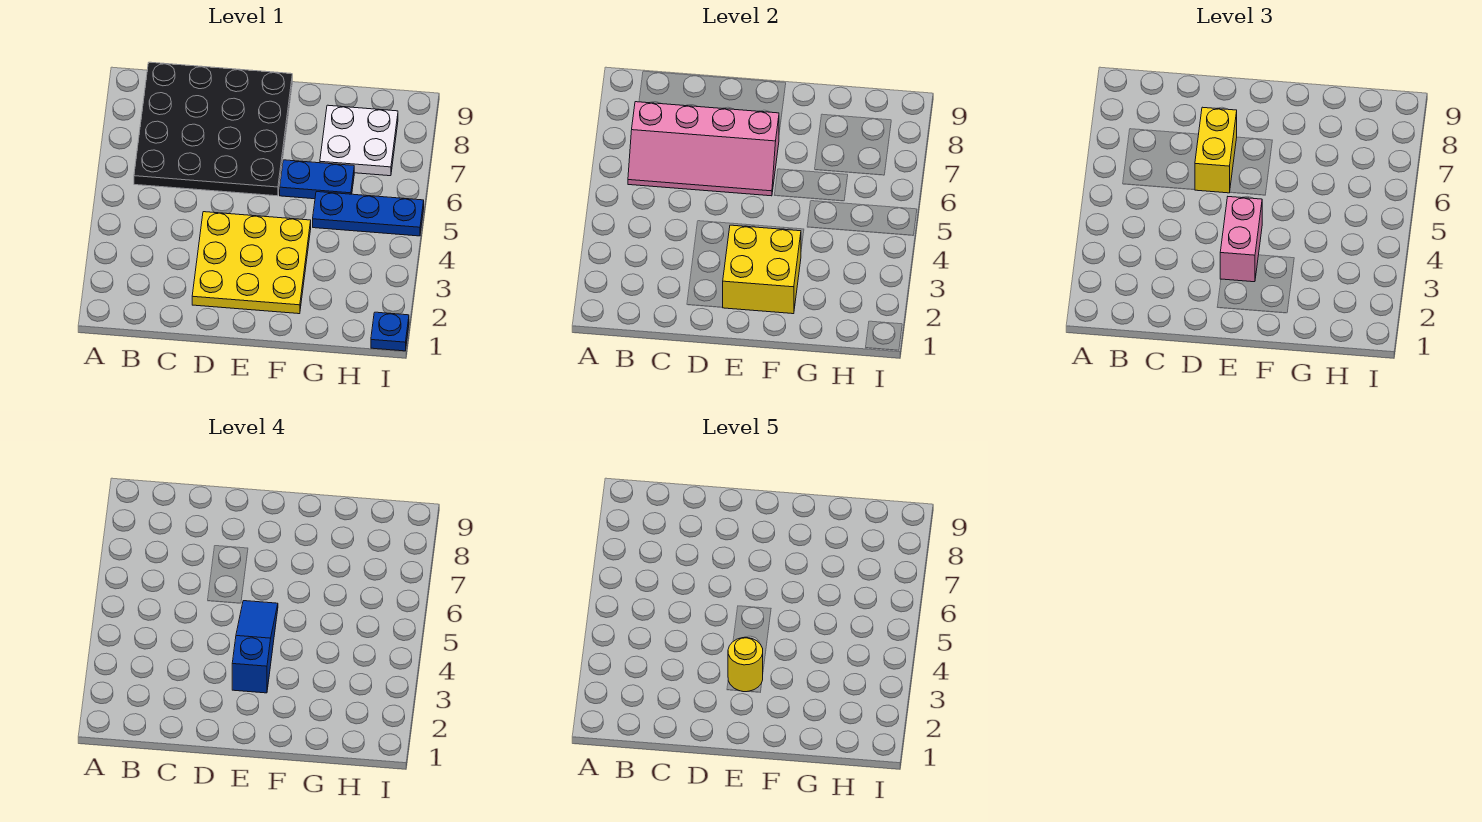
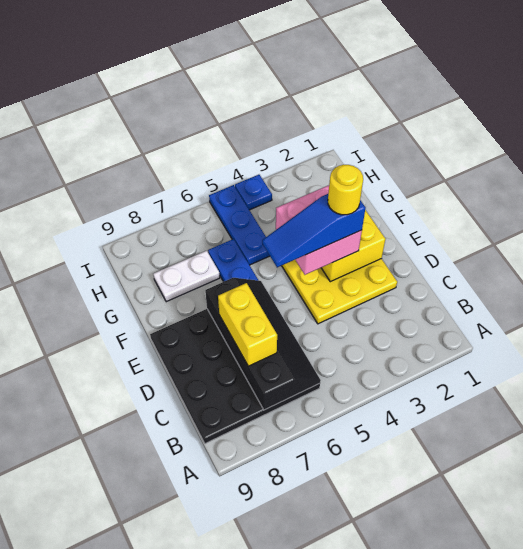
pink 2x4 slope [628,102,779,196] -> black 2x4 slope [205,278,321,410]
yellow 1x2 brick [1195,107,1237,193] -> yellow 1x2 brick turned to [218,283,277,366]
pink 1x2 brick [1220,197,1262,282] -> pink 2x2 brick [276,185,362,275]
white 2x2 plate [320,105,398,176] -> white 1x2 plate [153,251,220,302]
blue 1x1 plate [371,312,409,351] -> blue 1x1 plate moved to [235,175,272,210]

